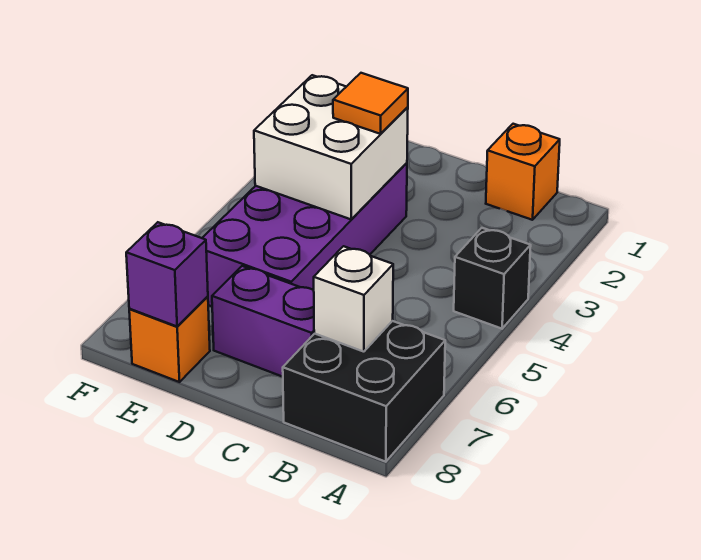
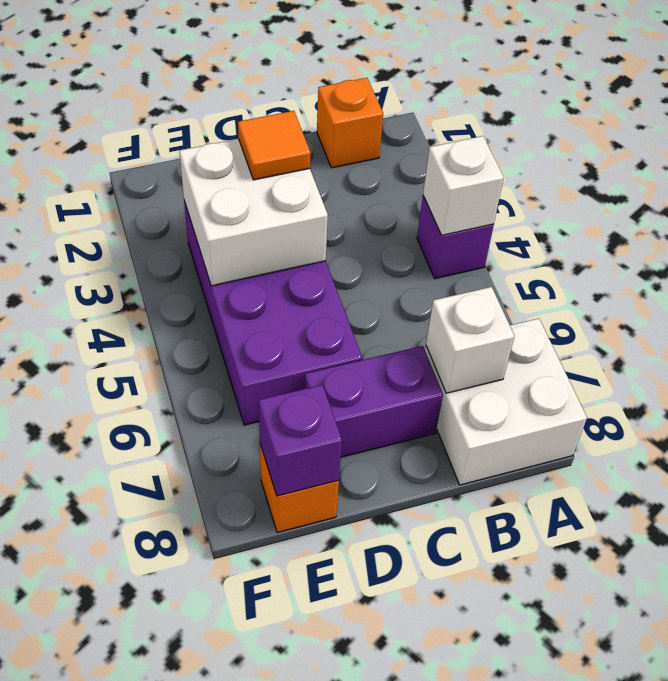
black 1x1 brick [454,228,531,329] -> purple 1x1 brick [417,196,494,279]
none -> white 1x1 brick [423,136,504,235]
black 2x2 brick [283,321,445,462] -> white 2x2 brick [425,319,587,485]

